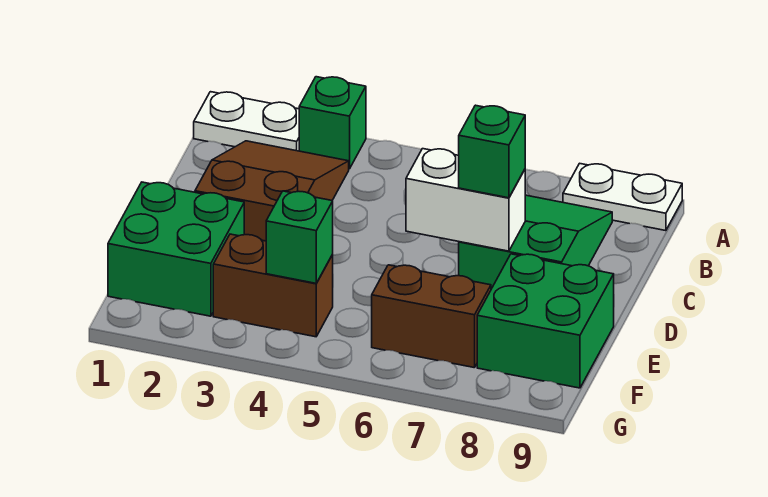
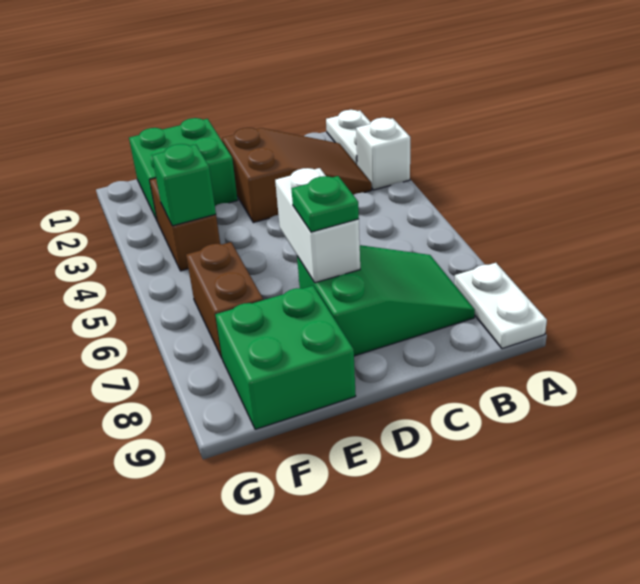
green 1x1 brick [299,77,366,169] -> white 1x1 brick [356,118,410,190]
green 1x1 brick [459,105,525,198] -> green 1x1 plate [291,176,359,232]

